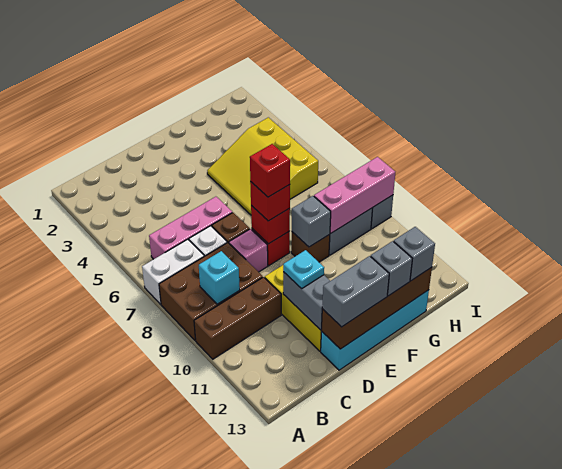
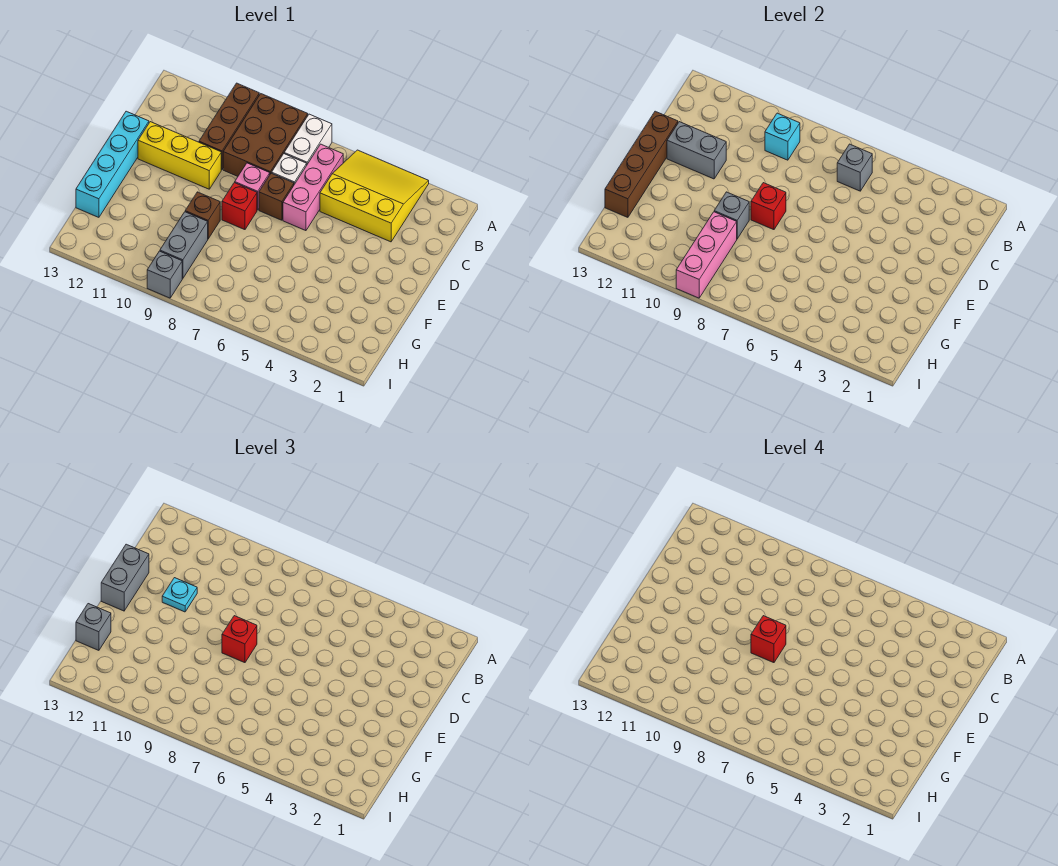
yellow 3x3 slope [207,117,318,215] -> yellow 3x3 slope moved to [320,150,429,242]
grey 1x1 brick [371,241,412,296] -> grey 1x1 brick moved to [837,144,872,191]

